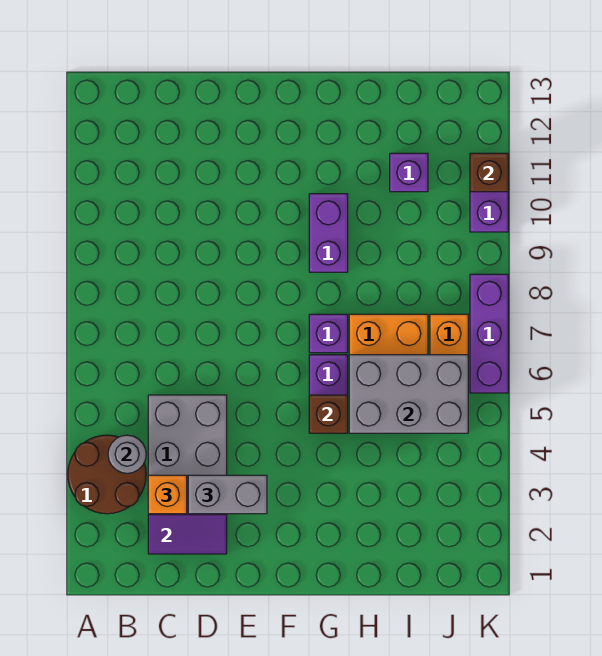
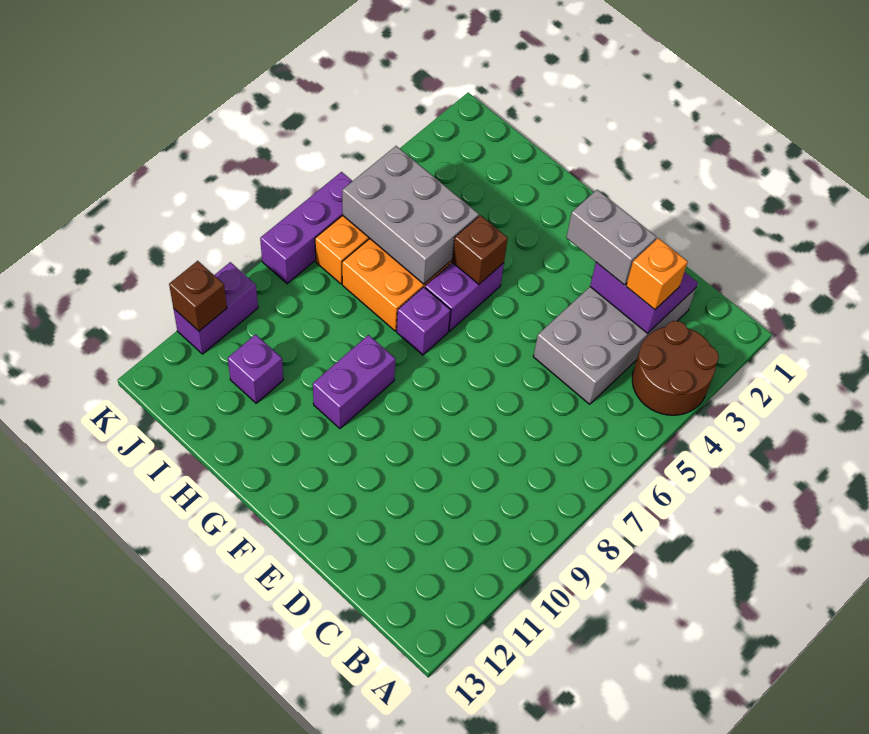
grey 1x1 round brick [108,435,146,473] -> none

